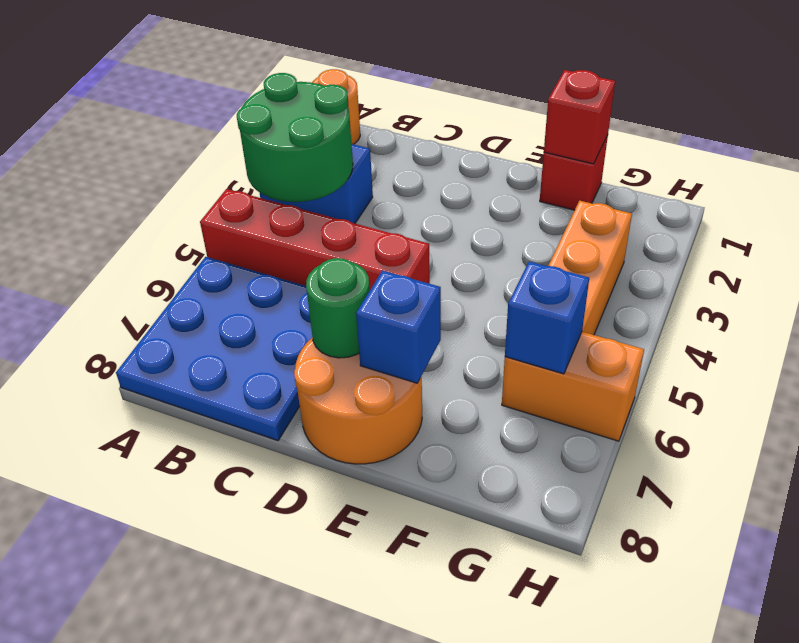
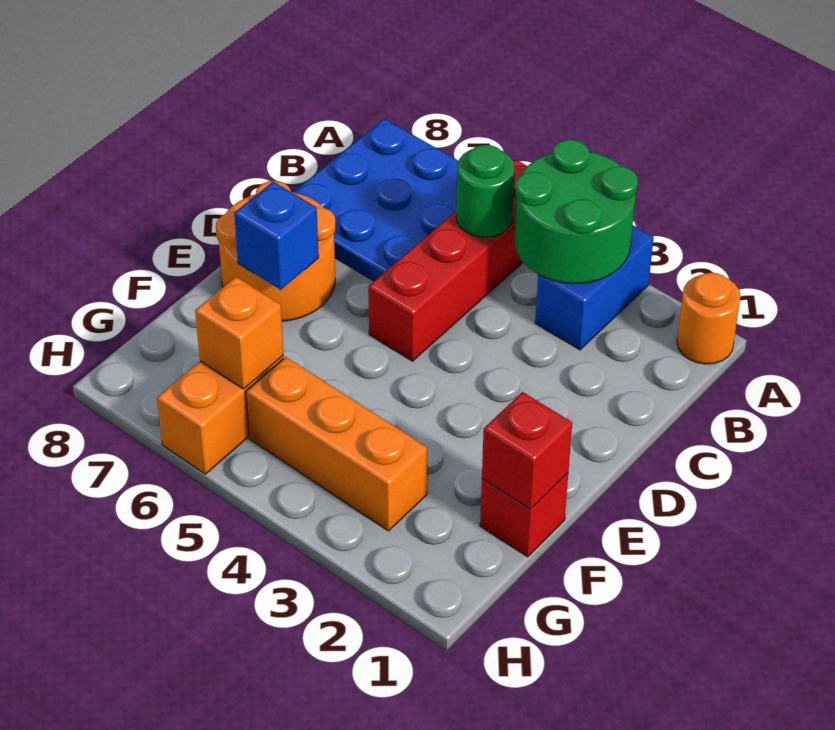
green 1x1 round brick [306,258,369,358] -> green 1x1 round brick moved to [456,145,515,237]
blue 1x1 brick [505,262,589,374] -> orange 1x1 brick [195,277,284,389]

